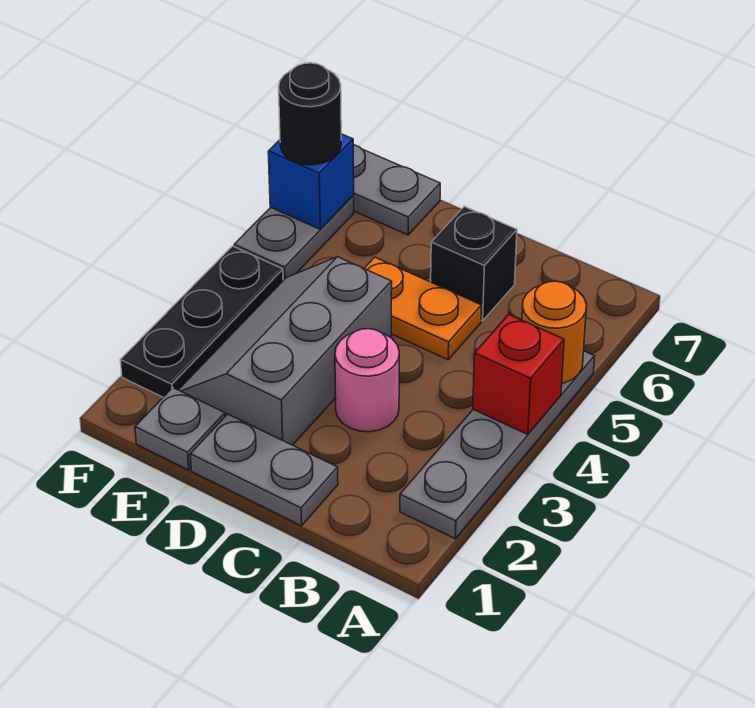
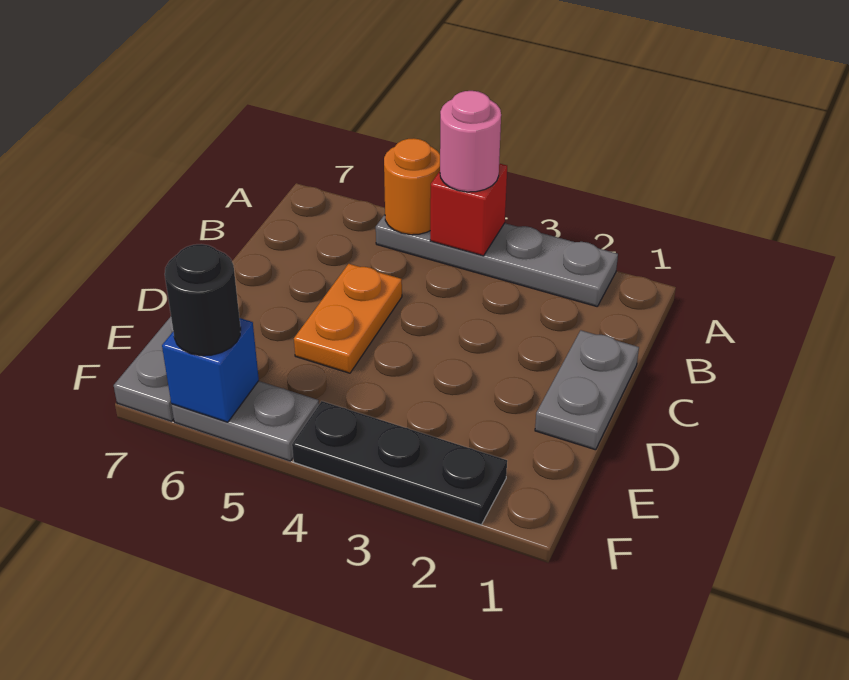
pink 1x1 round brick [335,329,399,432] -> pink 1x1 round brick moved to [440,91,501,192]
black 1x1 brick [431,207,517,321] -> none
grey 2x3 slope [179,257,392,445] -> none
grey 1x1 plate [135,388,225,470] -> none

